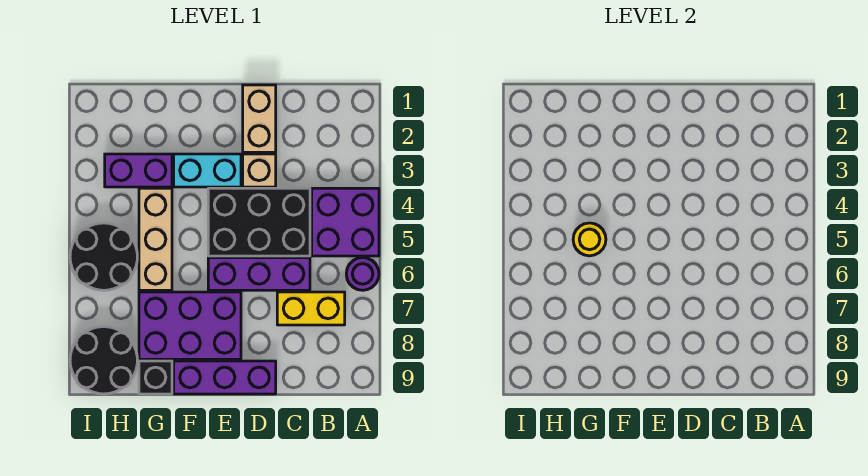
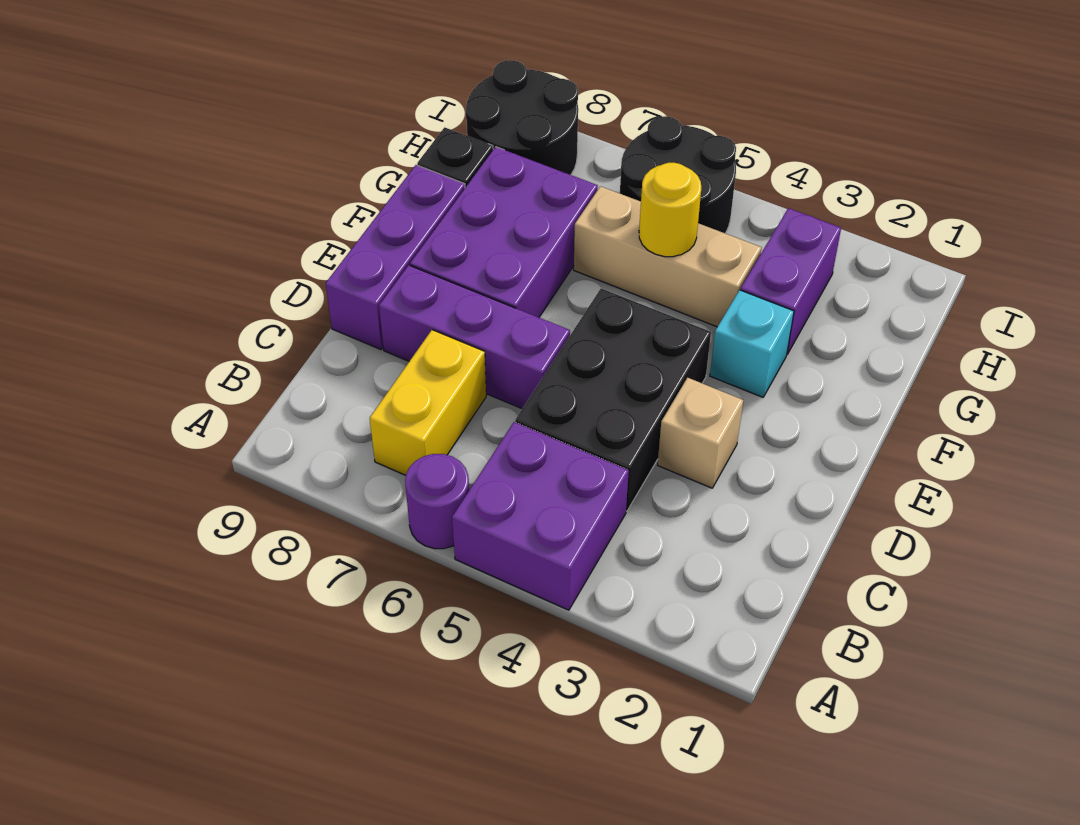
purple 1x3 brick [208,258,310,290] -> purple 1x3 brick turned to [379,265,570,409]
tan 1x2 brick [243,85,276,152] -> none
cyan 1x2 brick [174,154,241,187] -> cyan 1x1 brick [710,290,794,397]

